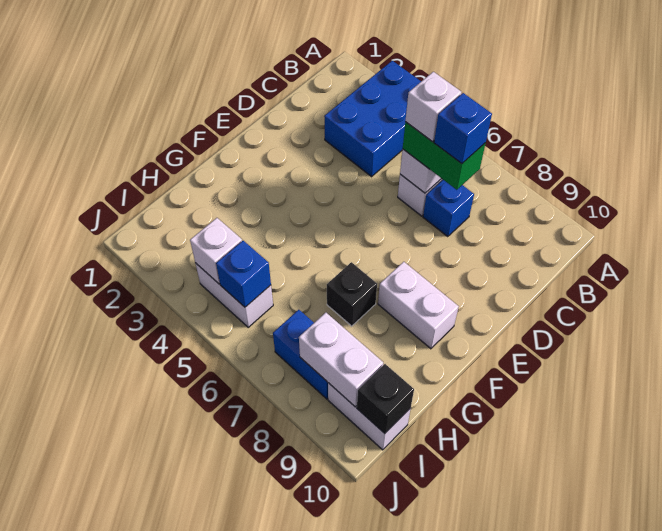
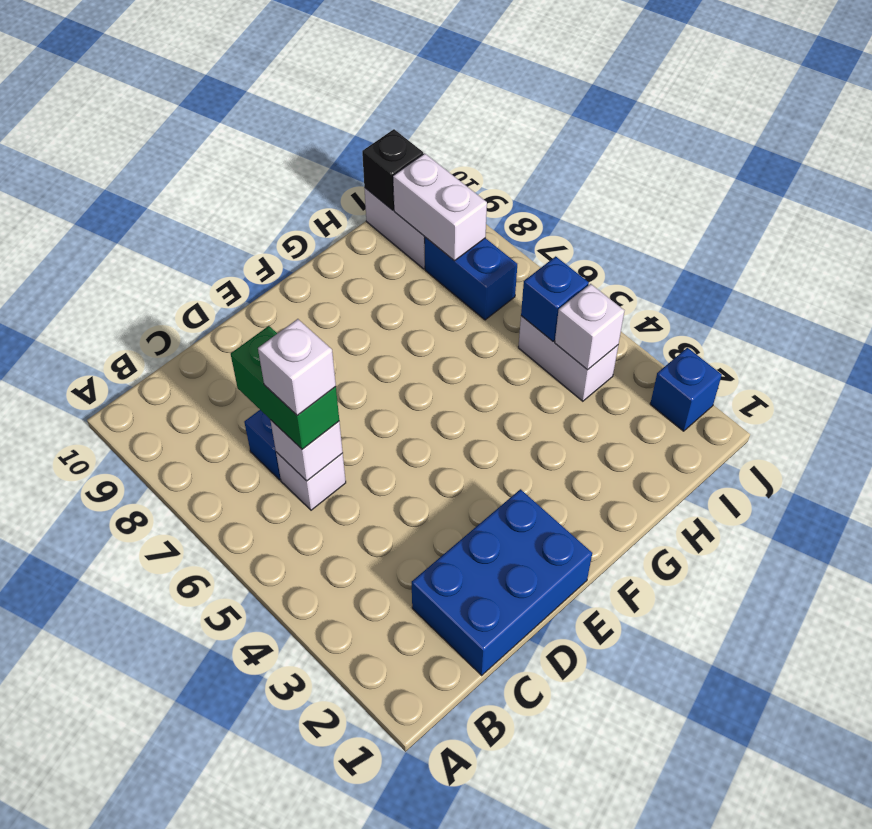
blue 2x3 brick [324,61,421,177] -> blue 2x3 brick moved to [412,489,592,675]
blue 1x1 brick [434,93,492,164] -> blue 1x1 brick moved to [650,348,722,431]
white 1x2 brick [378,262,459,349] -> none
black 1x1 brick [327,262,377,326] -> none

